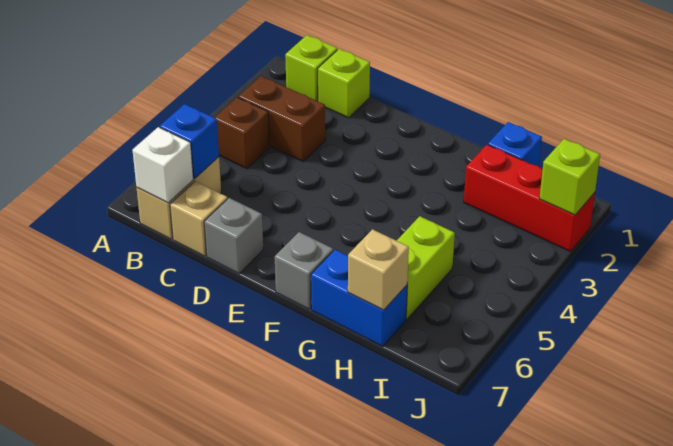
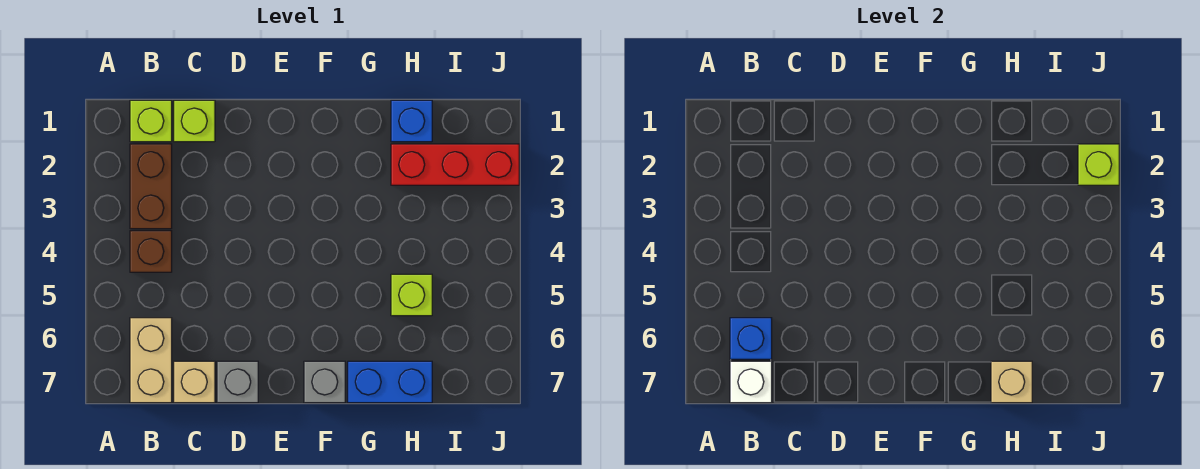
brown 1x2 brick [238,76,325,161] -> brown 1x2 brick turned to [130,144,172,229]
lime 1x2 brick [397,216,455,319] -> lime 1x1 brick [391,274,432,316]

